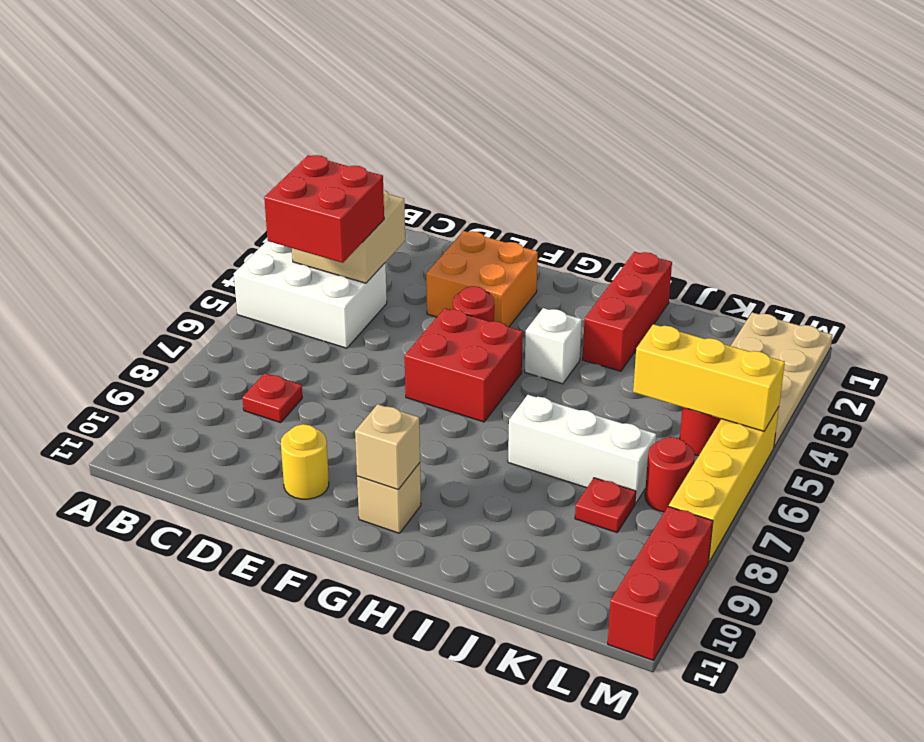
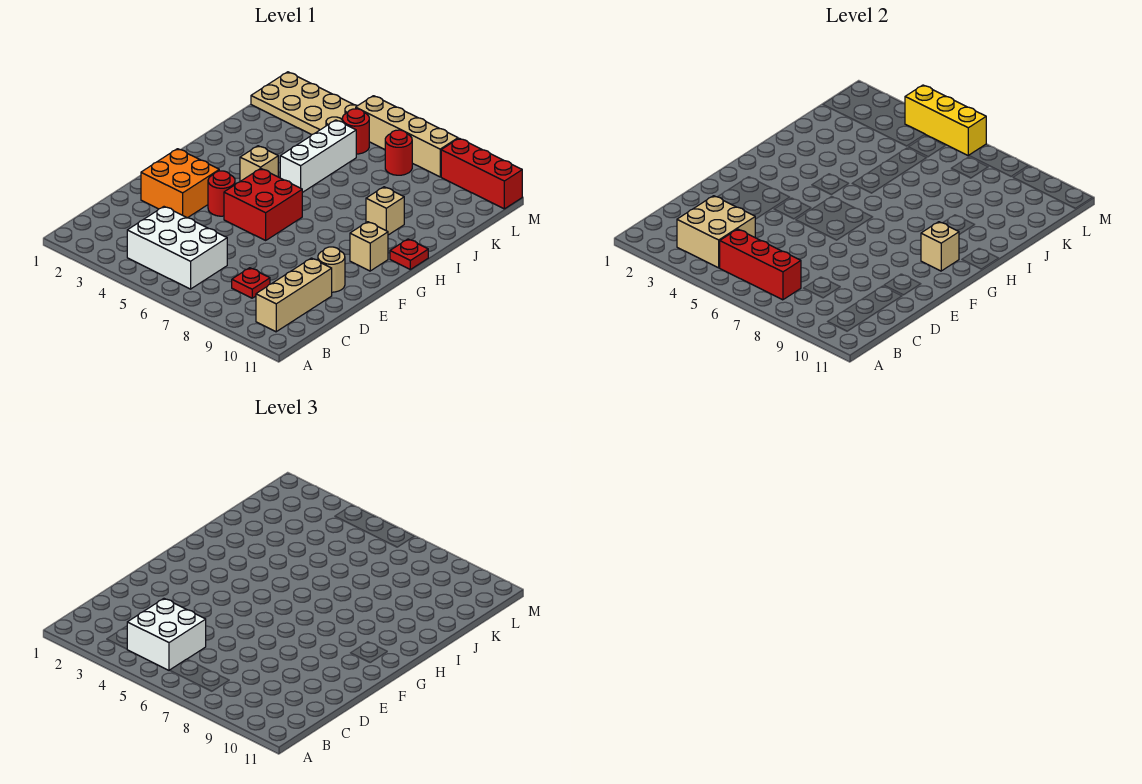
white 2x3 brick [234,240,387,348] -> white 2x3 brick turned to [127,207,227,289]
red 2x2 brick [264,155,384,263] -> white 2x2 brick [127,599,206,670]
none -> tan 1x3 brick [256,258,332,332]
yellow 1x1 round brick [281,424,329,499] -> tan 1x1 round brick [318,247,345,292]
white 1x1 brick [525,308,582,384] -> tan 1x1 brick [240,146,278,181]
red 1x3 brick [583,252,672,371] -> red 1x3 brick moved to [719,229,801,300]
white 1x3 brick [508,395,656,503] -> white 1x3 brick moved to [280,120,356,193]
none -> tan 1x1 brick [366,187,404,235]
yellow 1x3 brick [633,324,785,431] -> yellow 1x3 brick turned to [905,85,986,156]
red 1x1 plate [575,478,636,532] -> red 1x1 plate moved to [390,239,428,269]
yellow 1x4 brick [669,407,779,563] -> tan 1x4 brick [356,96,458,177]

